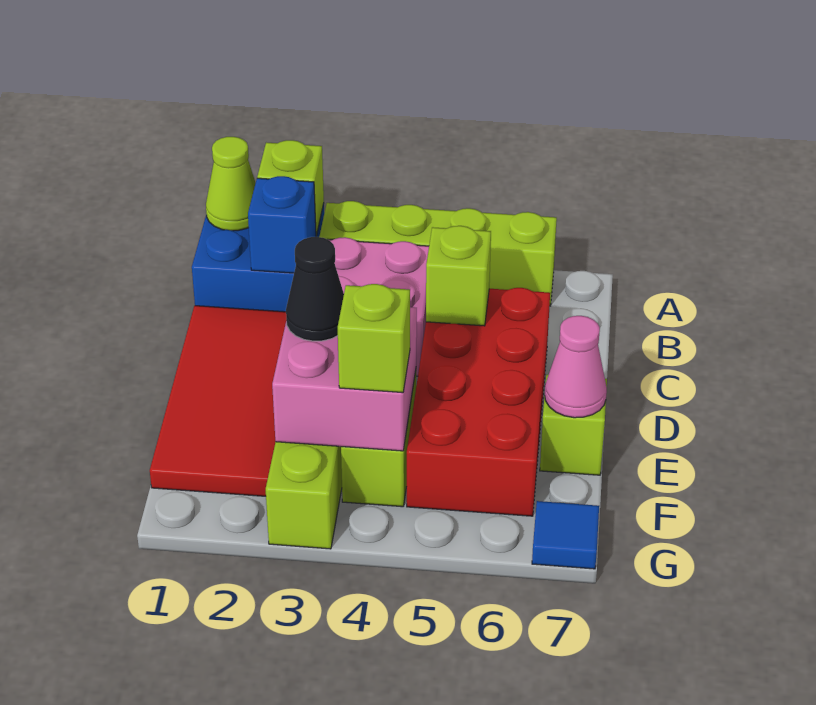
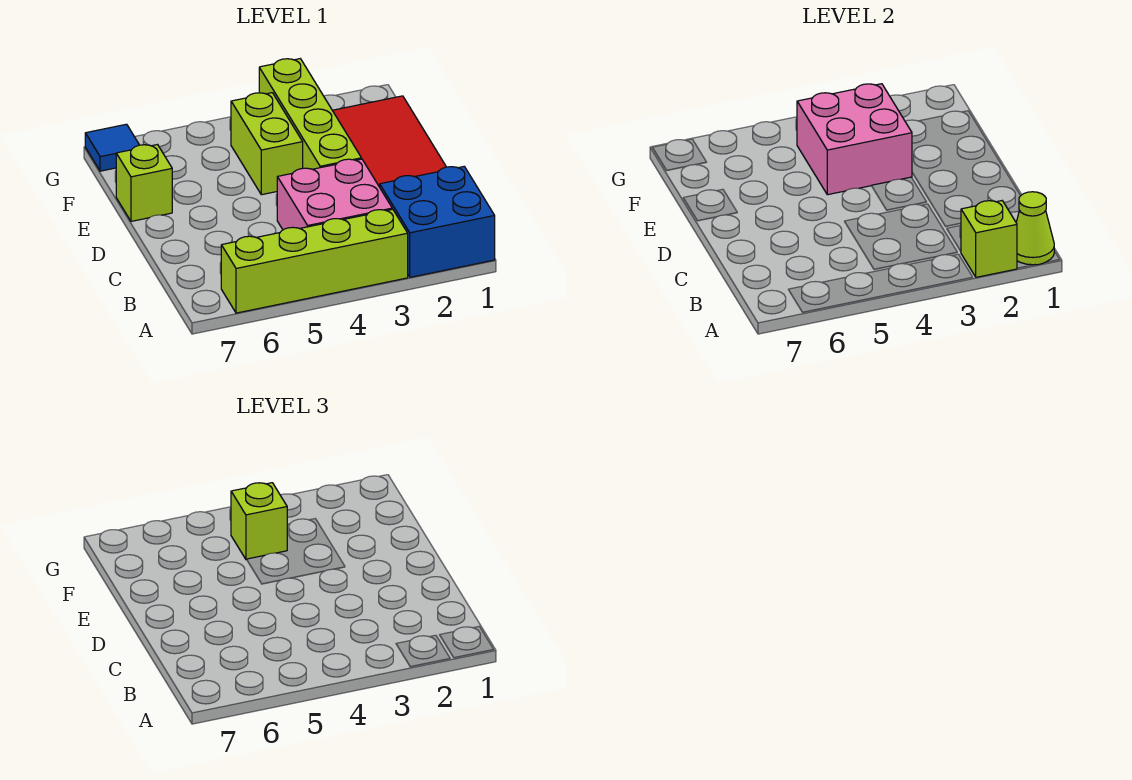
blue 1x1 brick [248,176,316,273] -> none
red 2x4 brick [407,288,550,516] -> none
lime 1x1 brick [426,226,491,326] -> none
black 1x1 cone [286,237,344,341] -> none
pink 1x1 cone [545,316,607,418] -> none

